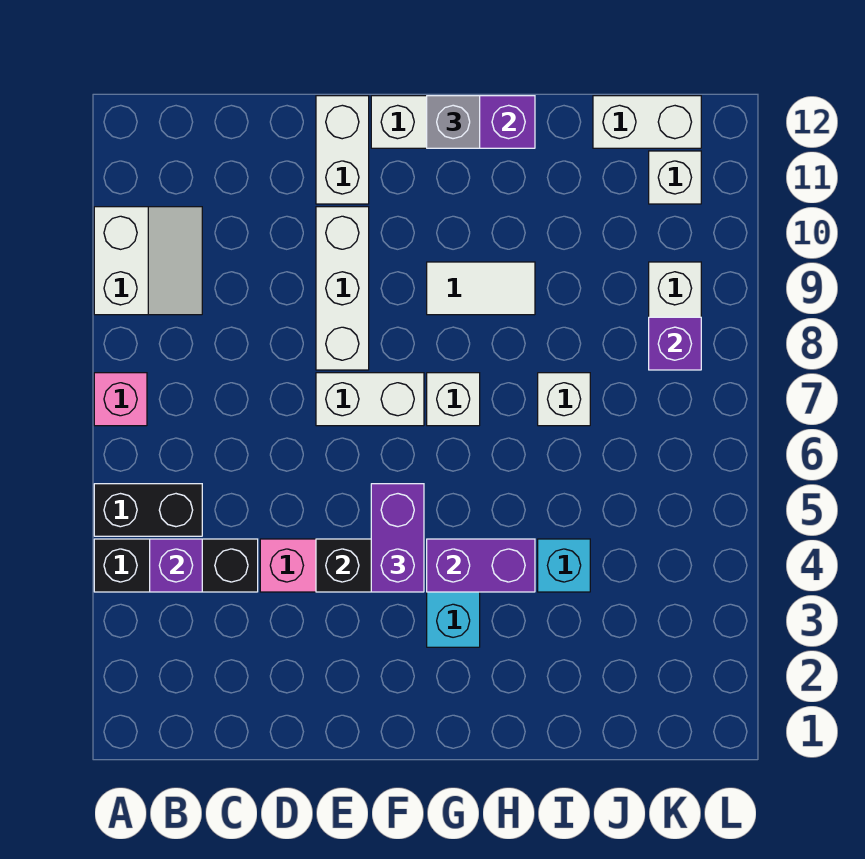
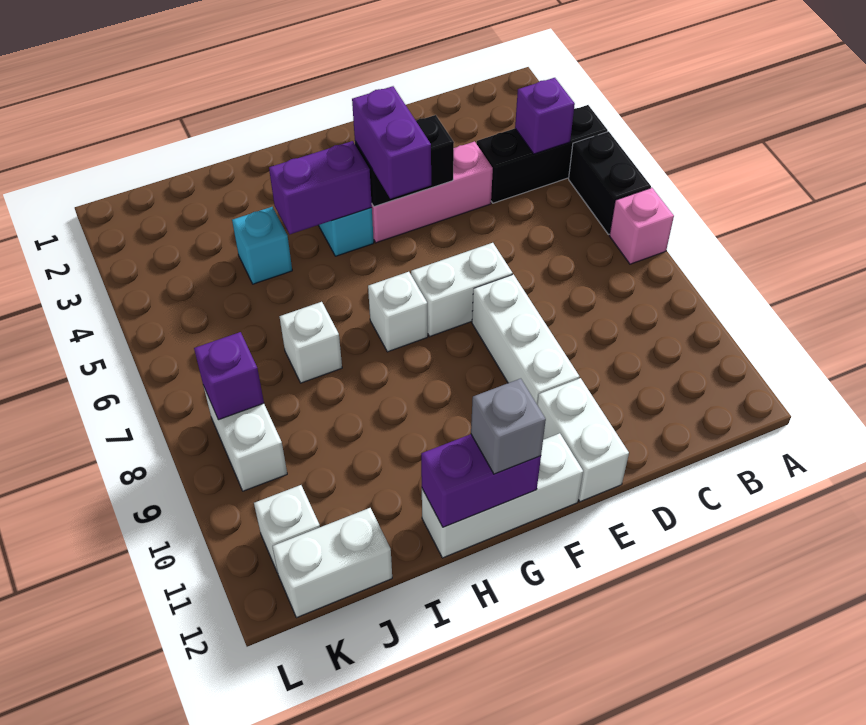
black 1x2 brick [94,484,202,536] -> black 1x2 brick turned to [569,131,651,234]
white 2x2 slope [94,207,202,315] -> none
white 1x2 tile [427,262,535,315] -> none

